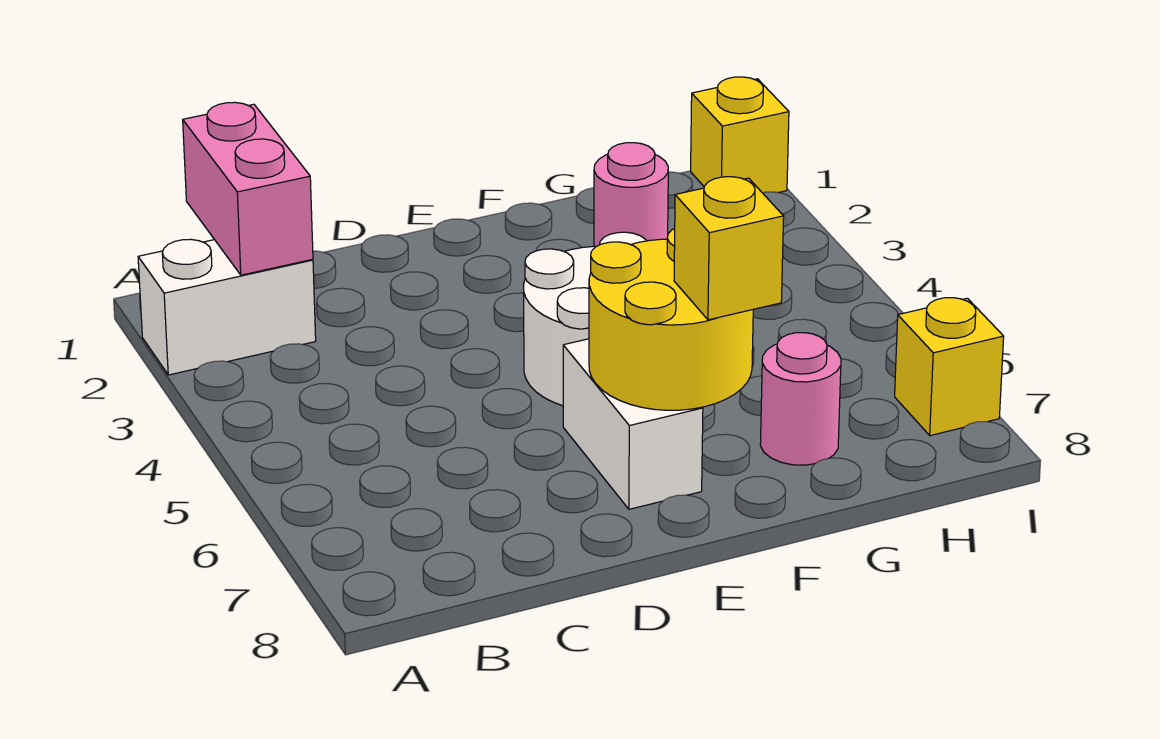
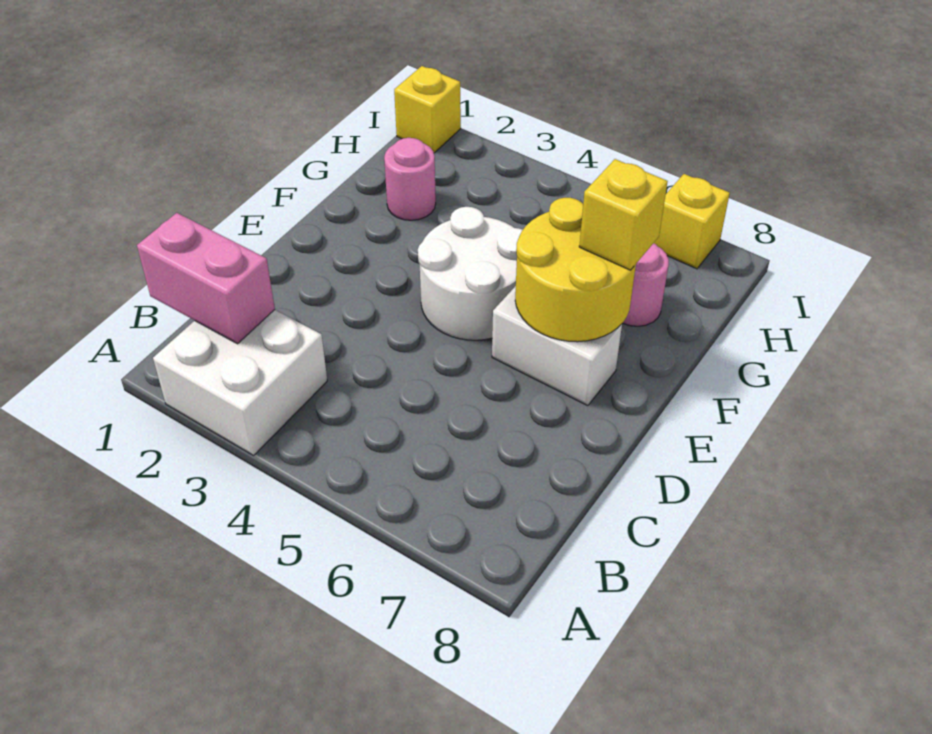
white 1x2 brick [138,239,316,375] -> white 2x2 brick [153,310,327,455]

